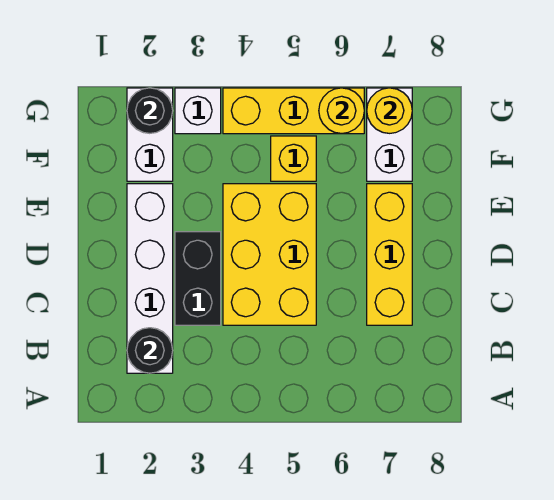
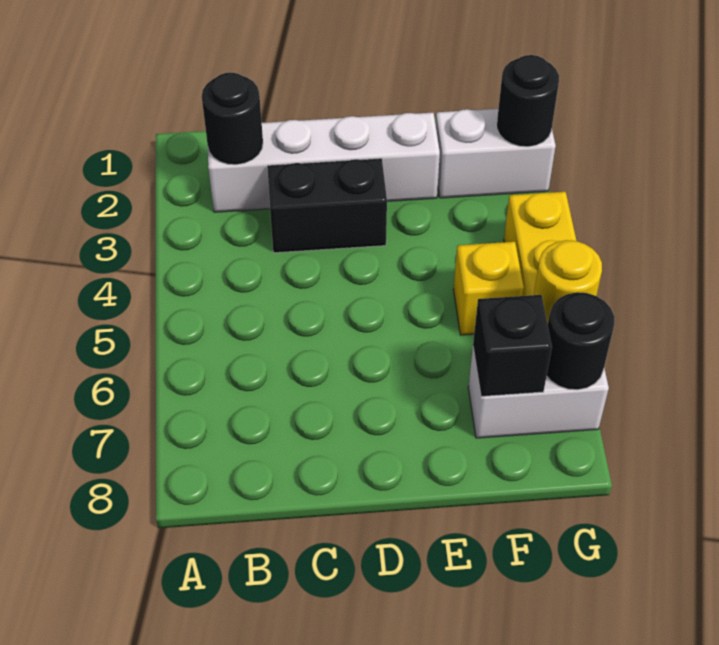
yellow 2x3 brick [223,184,316,325] -> none
yellow 1x3 brick [367,184,412,325] -> none
none -> black 1x1 brick [473,295,552,396]
white 1x1 brick [175,88,221,134] -> none
yellow 1x1 round brick [367,88,412,133] -> black 1x1 round brick [547,292,614,390]

